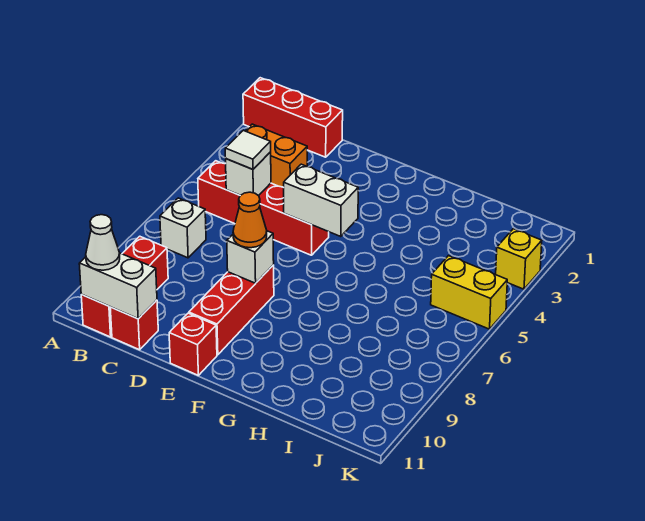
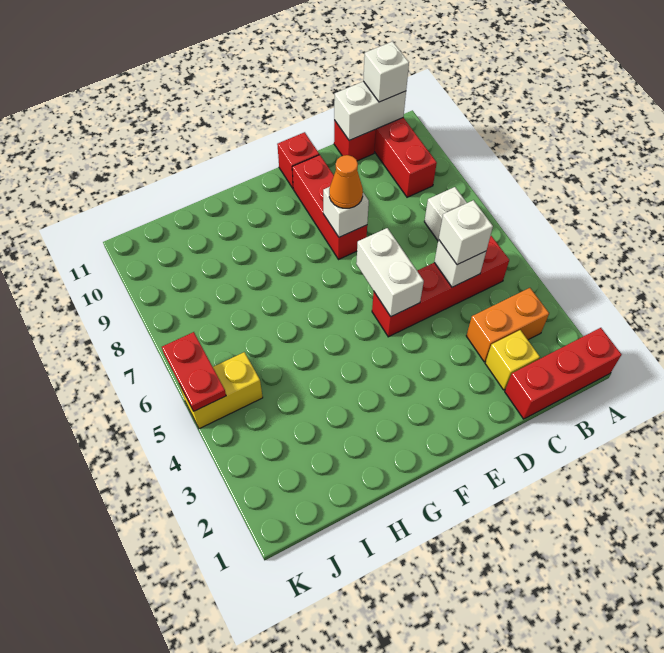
white 1x1 cone [86,215,120,270] -> white 1x1 brick [363,41,409,102]
white 1x1 tile [225,130,271,169] -> white 1x1 brick [439,200,493,265]
white 1x2 brick [284,164,358,236] -> white 1x2 brick turned to [356,228,424,316]
yellow 1x1 brick [496,229,542,289] -> yellow 1x1 brick moved to [485,330,540,390]
none -> red 1x2 plate [162,332,226,411]

